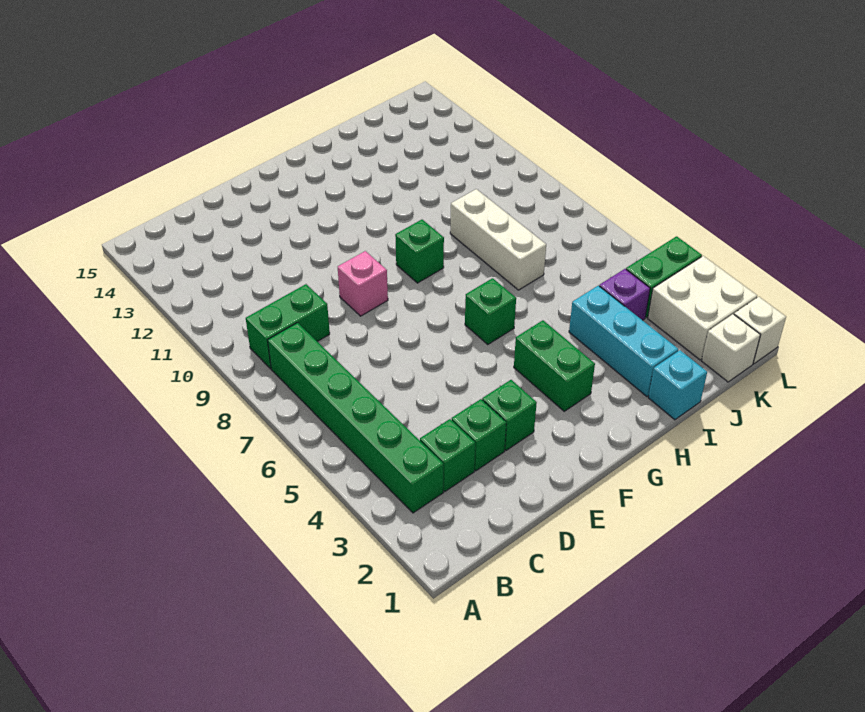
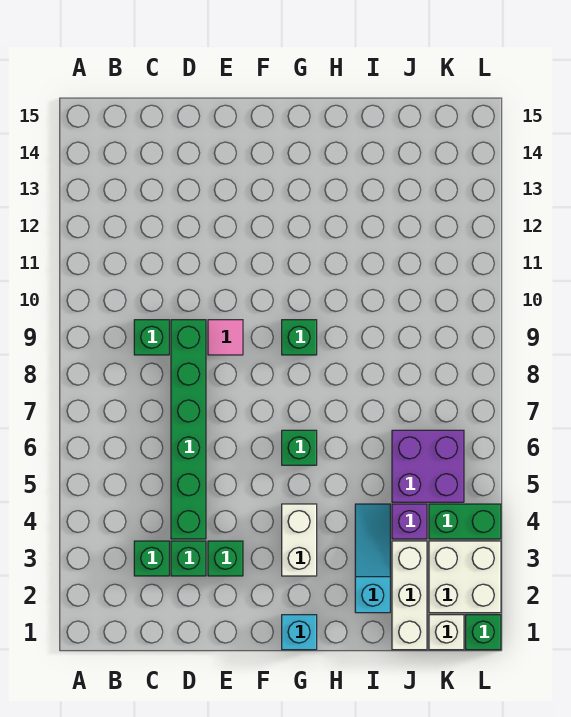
green 1x6 brick [268,323,443,513] -> green 1x6 brick moved to [171,320,206,539]
green 1x2 brick [246,284,330,369] -> green 1x1 brick [134,320,169,355]
pink 1x1 brick [338,251,388,316] -> pink 1x1 tile [208,320,243,355]
green 1x2 brick [514,320,595,411] -> white 1x2 brick [282,504,317,576]
cyan 1x1 brick [648,350,707,420] -> cyan 1x1 brick moved to [282,615,317,650]
cyan 1x3 brick [569,286,678,396] -> cyan 1x3 slope [355,504,390,613]
white 1x3 brick [450,189,546,290] -> white 1x3 brick moved to [392,541,427,650]
none -> purple 2x2 brick [392,430,464,502]
white 1x1 brick [734,297,786,364] -> green 1x1 brick [466,615,501,650]

